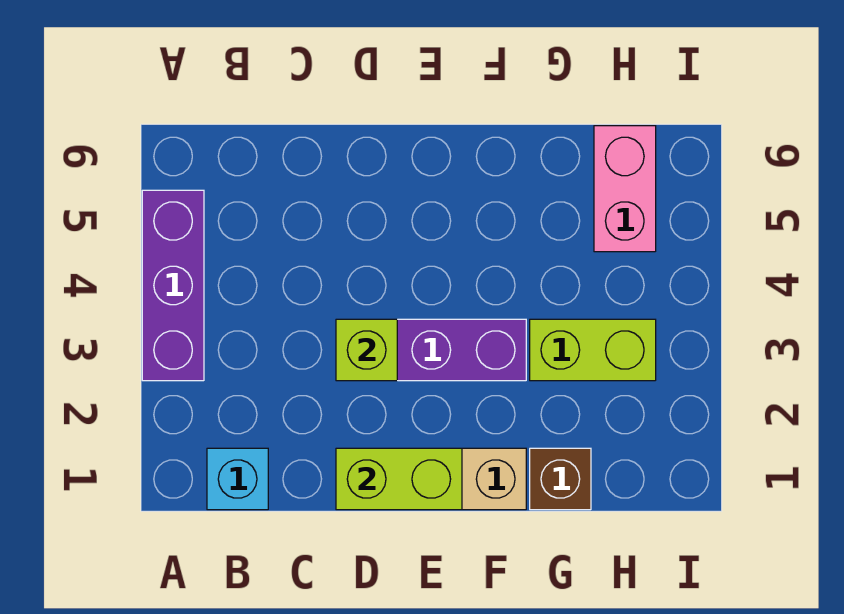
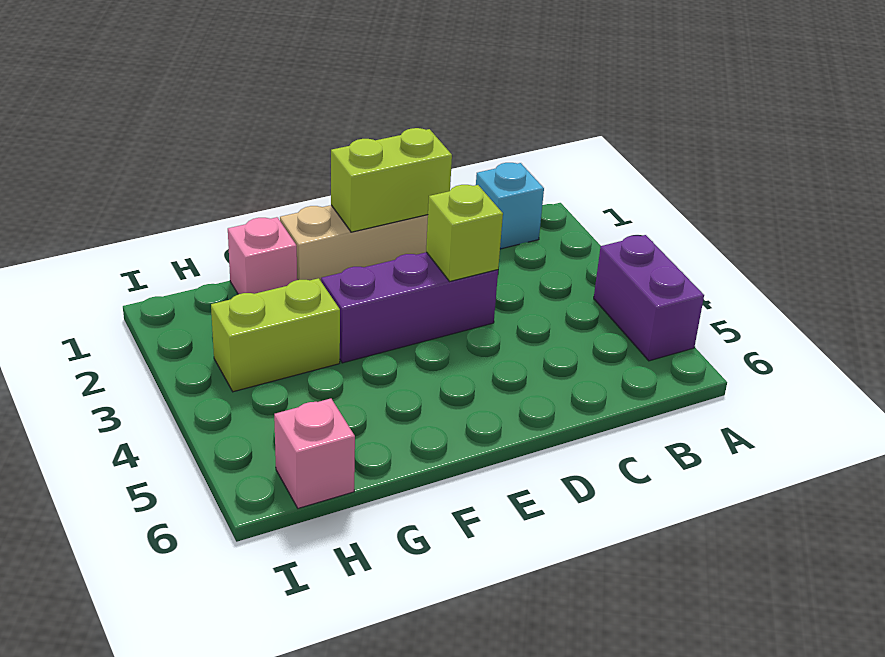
purple 1x3 brick [142,190,204,381] -> purple 1x2 brick [594,235,704,361]
brown 1x1 brick [530,448,591,510] -> pink 1x1 brick [228,217,297,294]
pink 1x2 brick [594,126,656,252] -> pink 1x1 brick [274,399,355,508]

